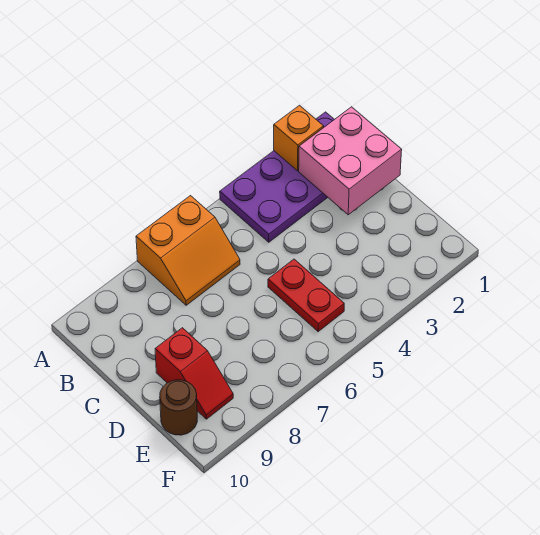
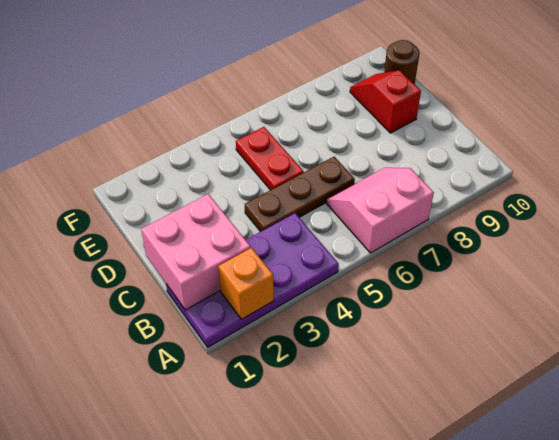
orange 2x2 slope [136,196,240,305] -> pink 2x2 slope [327,168,434,253]
none -> brown 1x3 plate [245,157,355,232]

